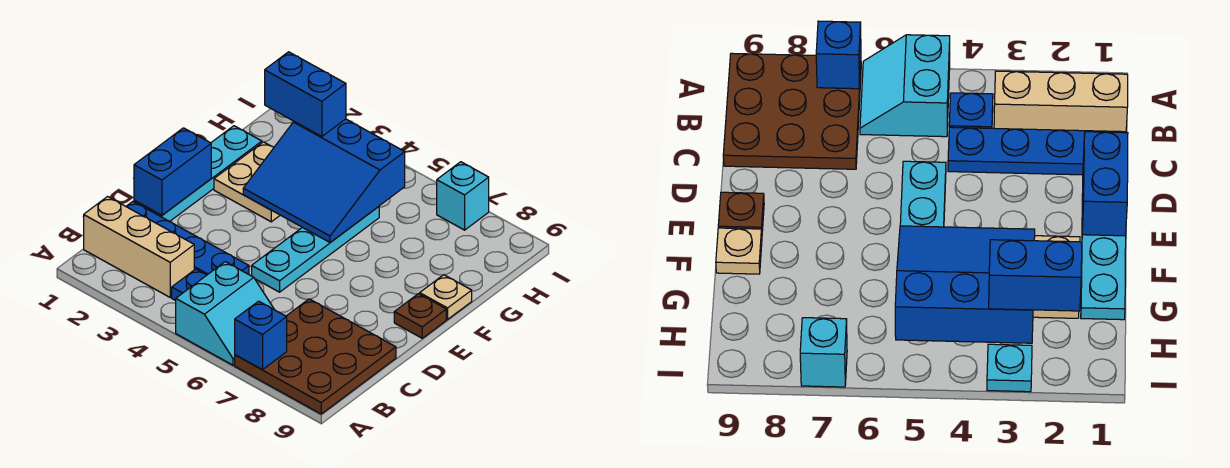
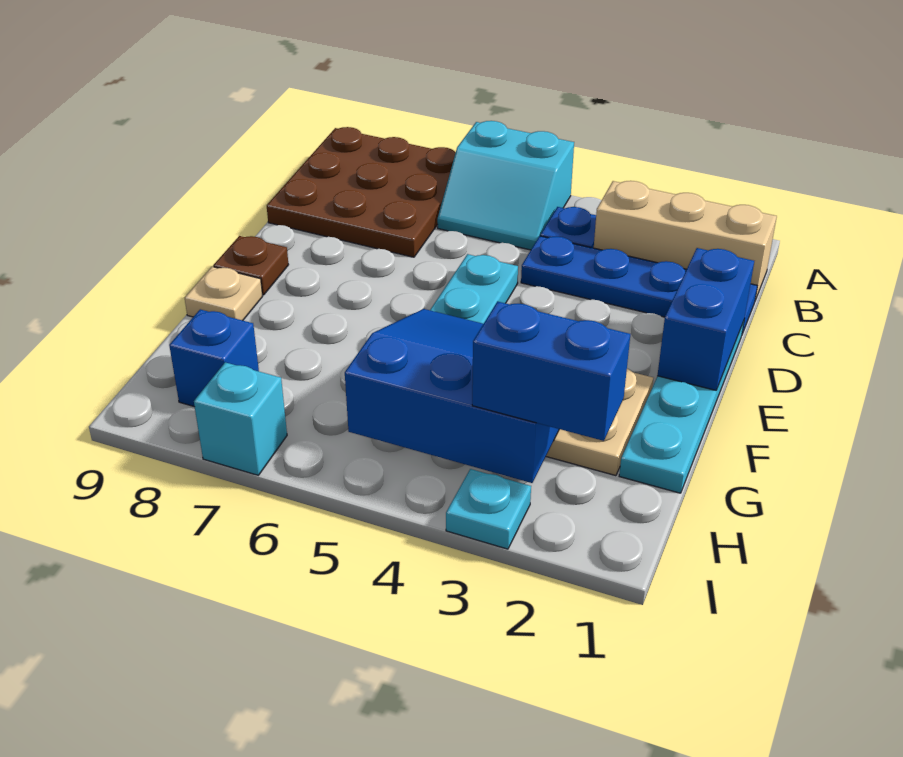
cyan 2x2 slope [176,262,274,365] -> cyan 2x2 slope turned to [437,121,574,250]
blue 1x1 brick [235,301,287,370] -> blue 1x1 brick moved to [169,309,259,406]

